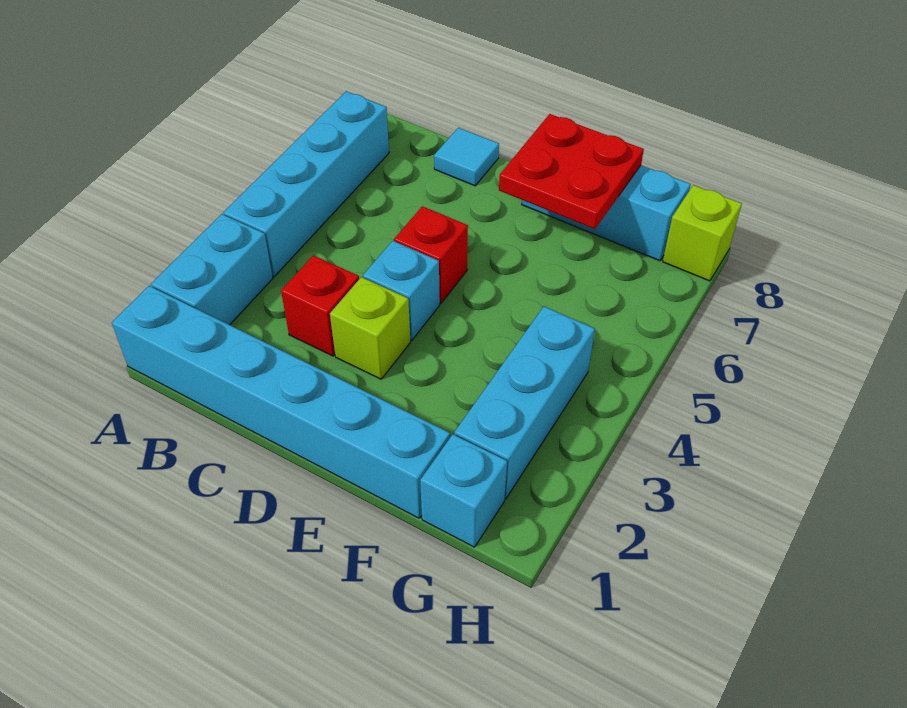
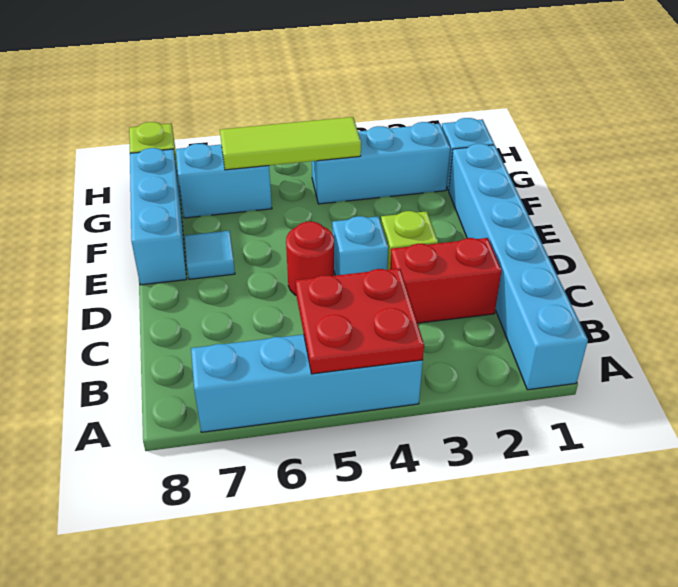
cyan 1x2 brick [151,214,273,325] -> cyan 1x2 brick moved to [176,144,272,218]
red 1x1 brick [281,255,359,356] -> red 1x2 brick [390,238,502,323]
cyan 1x1 tile [434,128,499,186] -> cyan 1x1 tile moved to [185,231,235,279]
red 1x1 brick [394,206,468,304] -> red 1x1 round brick [286,222,334,295]
red 2x2 plate [499,114,644,229] -> red 2x2 plate moved to [296,268,424,374]
none -> lime 1x3 tile [220,117,361,170]

